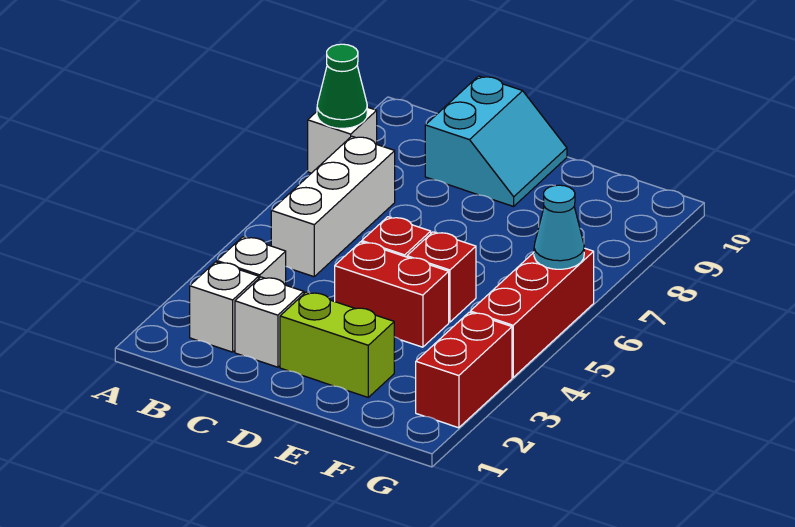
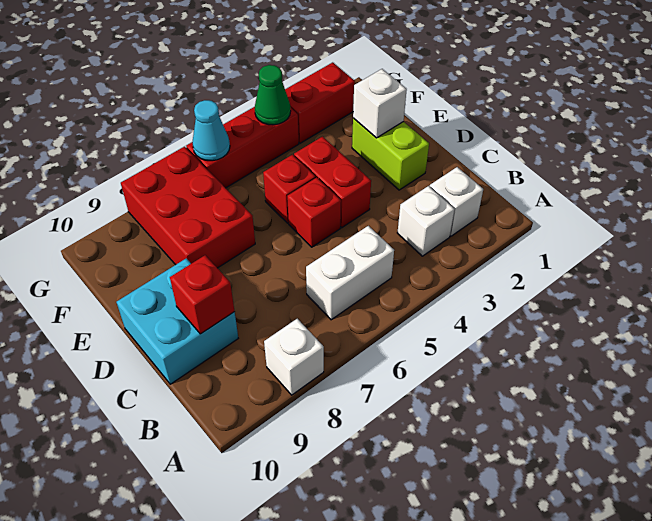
green 1x1 cone [317,44,367,128] -> green 1x1 cone moved to [255,65,291,125]
white 1x3 brick [271,136,395,277] -> white 1x2 brick [306,226,394,320]
white 1x1 brick [235,277,304,367] -> white 1x1 brick moved to [353,69,407,138]
cyan 2x2 slope [425,76,567,206] -> cyan 2x2 brick [116,258,238,384]
none -> red 1x1 brick [170,255,235,334]
none -> red 2x3 brick [121,147,255,268]

